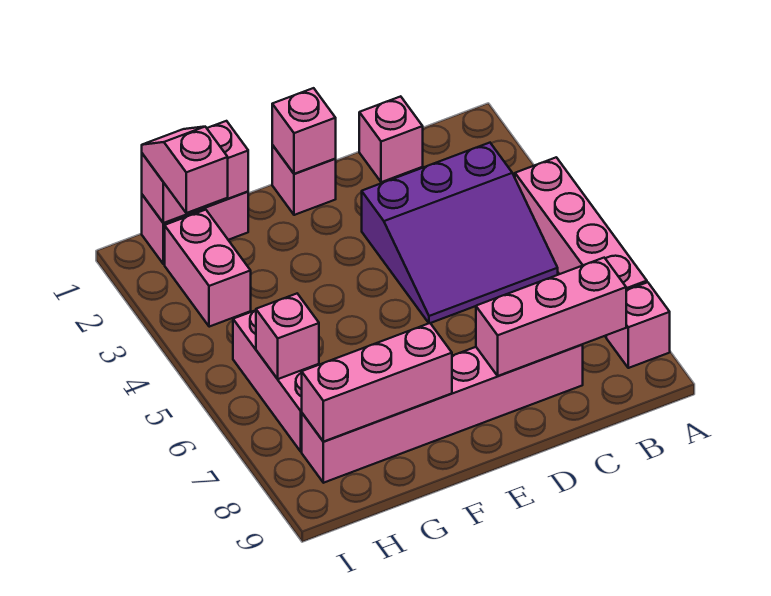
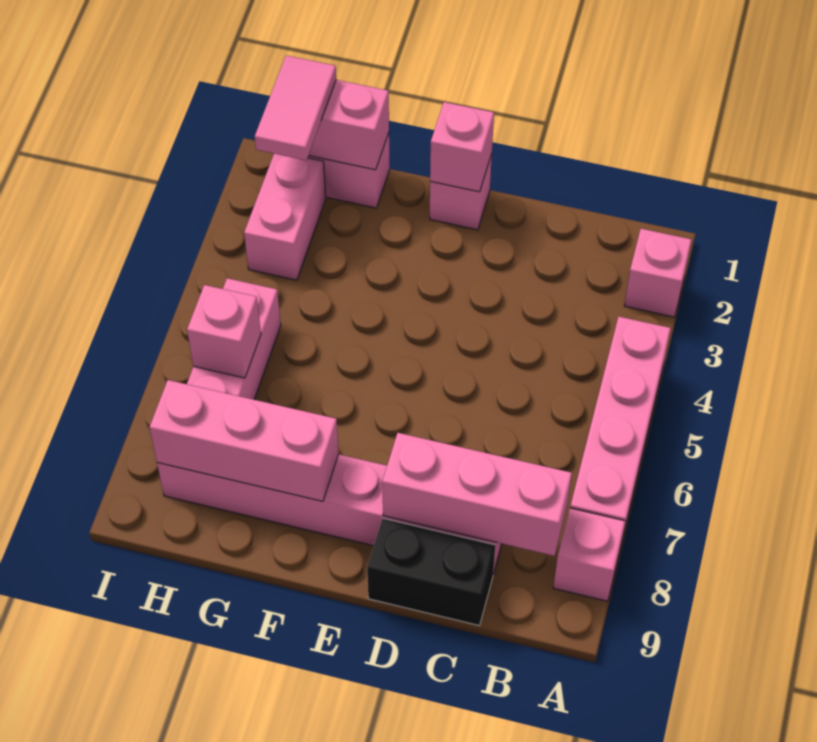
purple 3x3 slope [362,143,558,323] -> none
pink 1x1 brick [359,96,423,182] -> pink 1x1 brick moved to [624,229,691,317]
none -> black 1x2 brick [367,519,495,626]
pink 1x2 slope [142,127,228,213] -> pink 1x2 tile [255,56,336,160]

